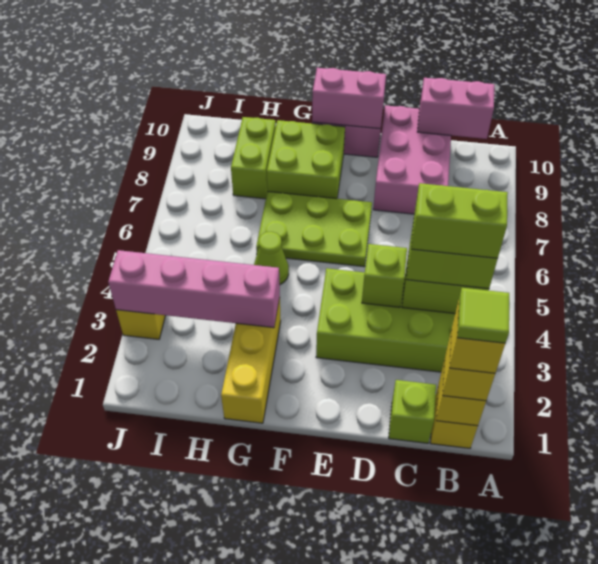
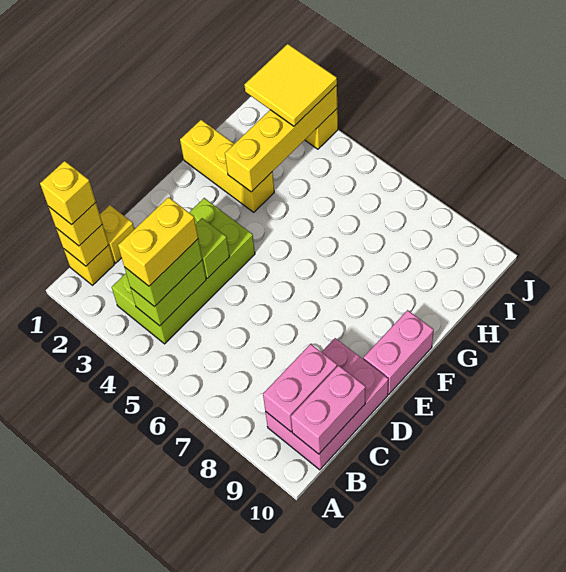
lime 1x1 tile [457,288,509,343] -> none
lime 1x2 brick [411,183,508,259] -> yellow 1x2 brick [118,197,198,286]
lime 1x1 brick [389,380,436,443] -> yellow 1x1 brick [100,205,134,263]
pink 2x3 brick [373,105,451,214] -> pink 2x3 brick turned to [265,338,388,470]
lime 2x3 plate [256,192,372,267] -> none
pink 1x2 brick [312,68,386,129] -> pink 1x2 brick moved to [263,344,337,432]
lime 2x2 brick [267,120,345,199] -> none
pink 1x4 brick [108,250,280,328] -> yellow 1x4 brick [225,85,337,192]
lime 1x1 cone [254,232,289,285] -> none
lime 1x2 brick [231,117,276,199] -> none
none -> yellow 2x2 tile [245,44,337,126]

